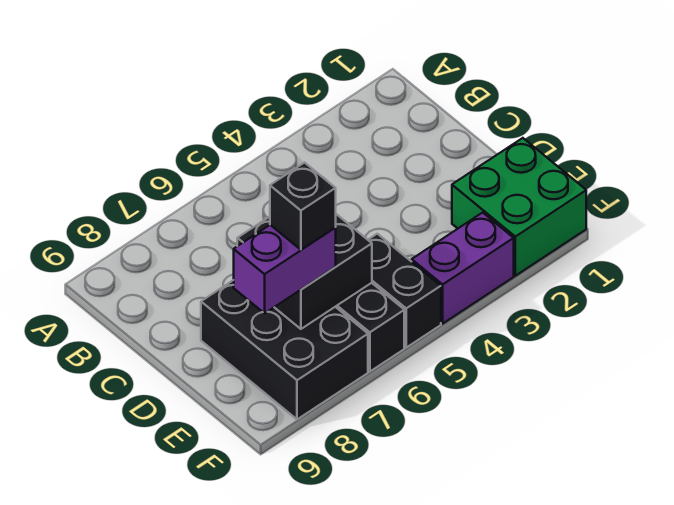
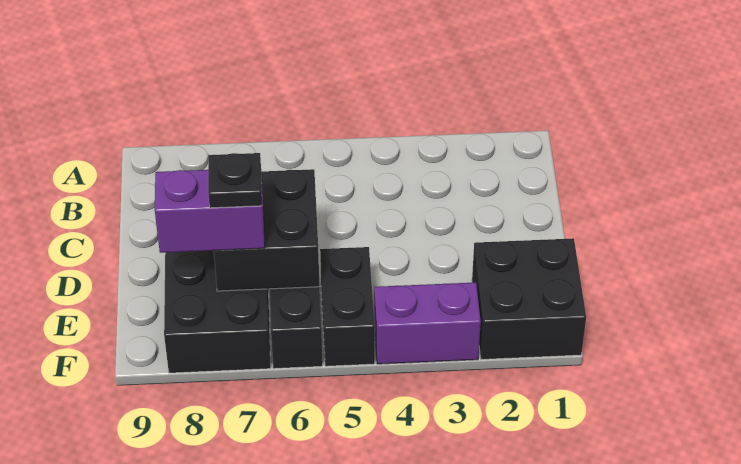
green 2x2 brick [452,138,586,276] -> black 2x2 brick [472,238,586,359]
black 1x1 brick [270,163,336,250] -> black 1x1 plate [208,153,262,208]

